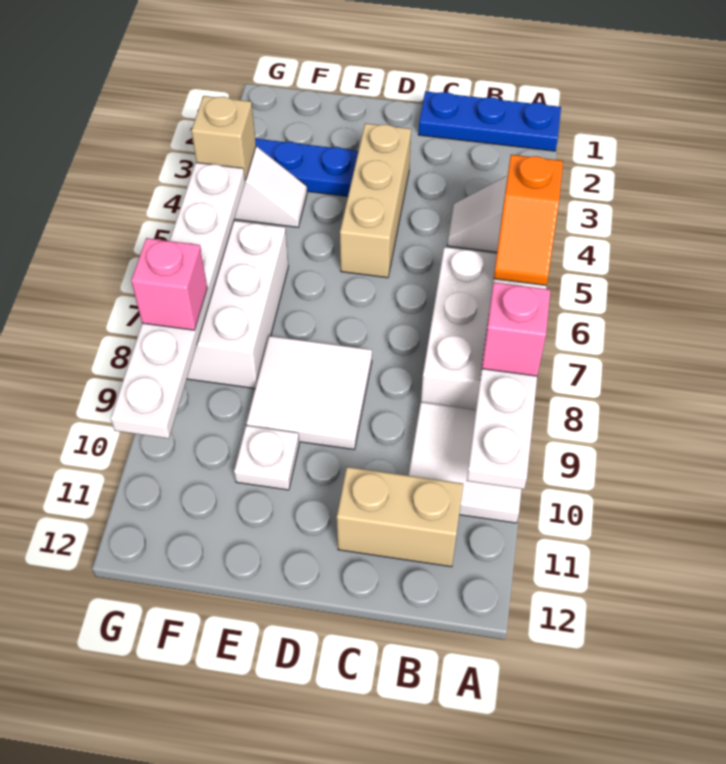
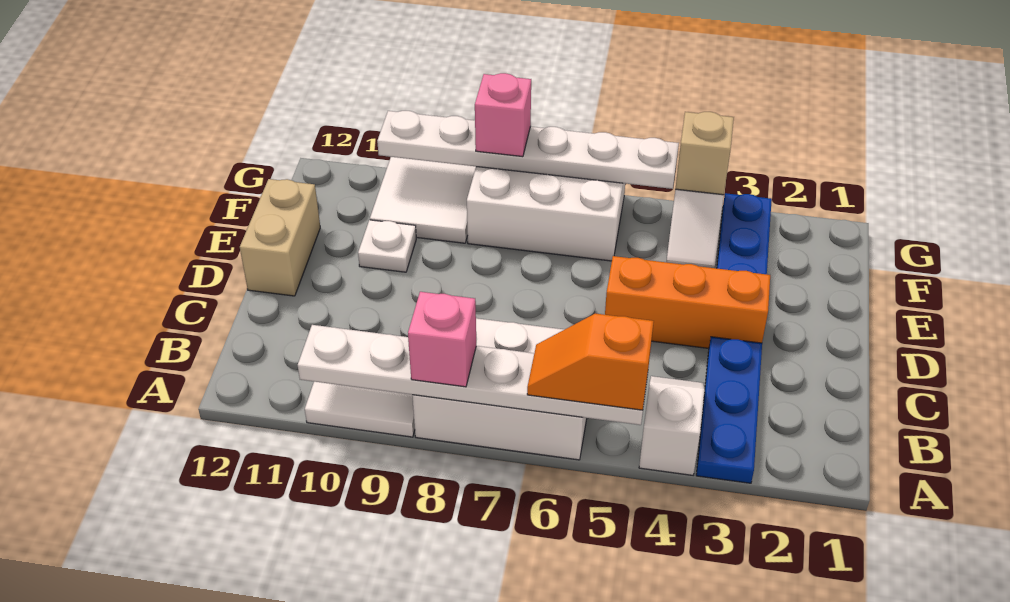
blue 1x3 plate [418,91,561,151] -> blue 1x3 plate moved to [696,337,762,483]
tan 1x2 brick [337,467,463,567] -> tan 1x2 brick moved to [240,179,320,296]
tan 1x3 brick [340,123,411,278] -> orange 1x3 brick [605,256,770,348]
white 2x2 tile [247,336,372,450] -> white 2x2 tile moved to [370,157,476,243]

